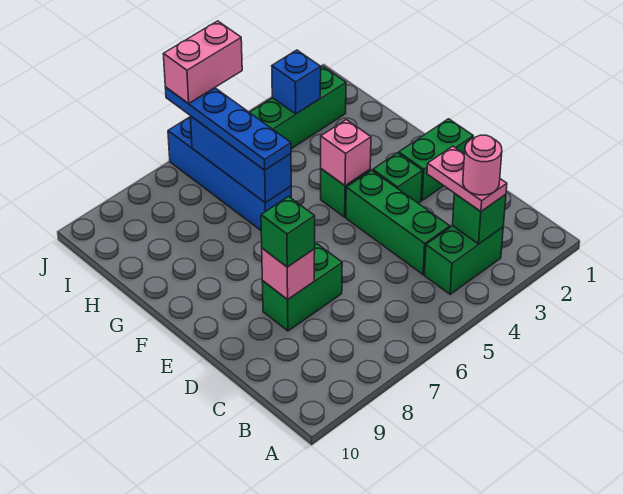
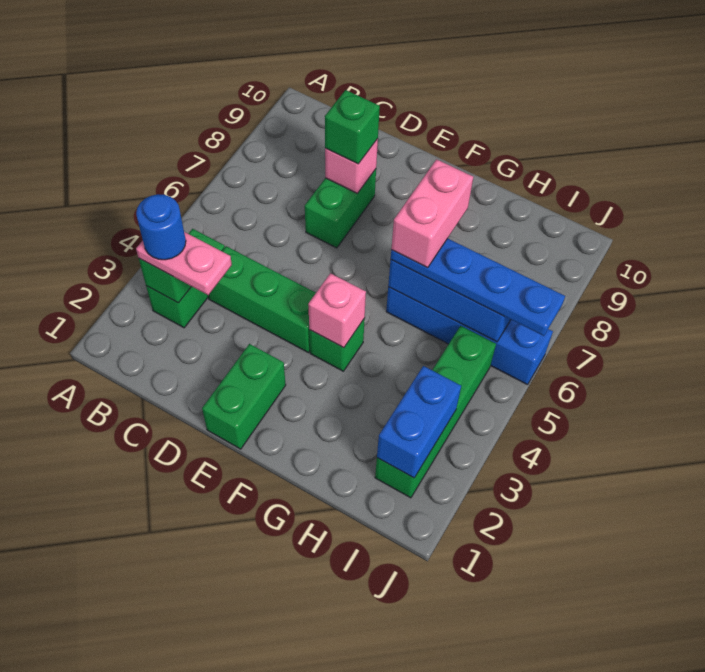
pink 1x1 round brick [463,135,502,195] -> blue 1x1 round brick [136,194,186,260]
green 1x1 brick [373,153,422,203] -> none
blue 1x1 brick [272,50,321,114] -> blue 1x2 brick [377,366,461,478]
pink 1x2 brick [163,21,242,104] -> pink 1x2 brick moved to [391,159,473,268]

